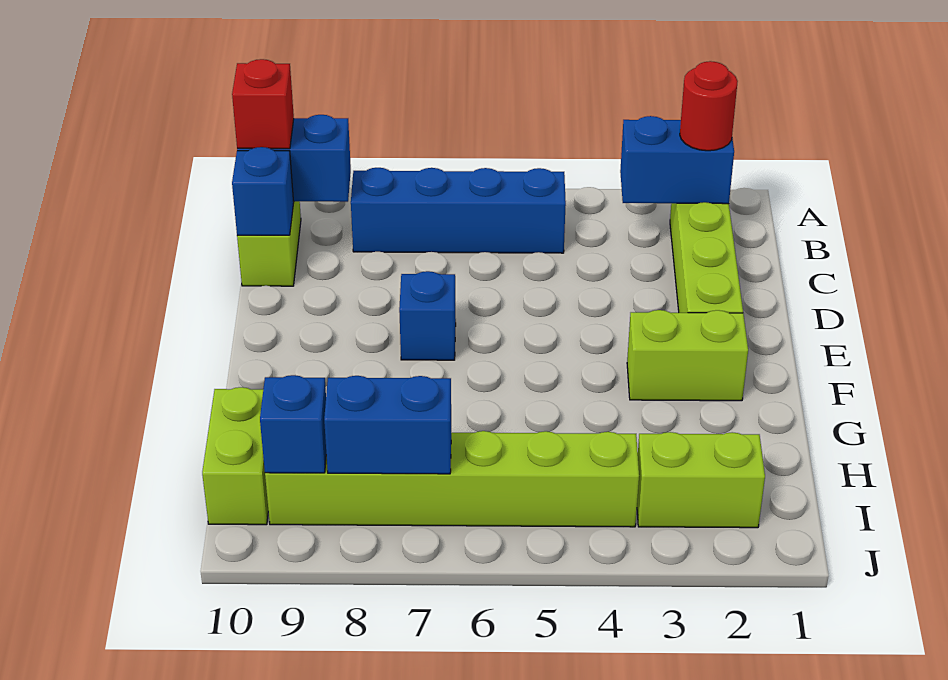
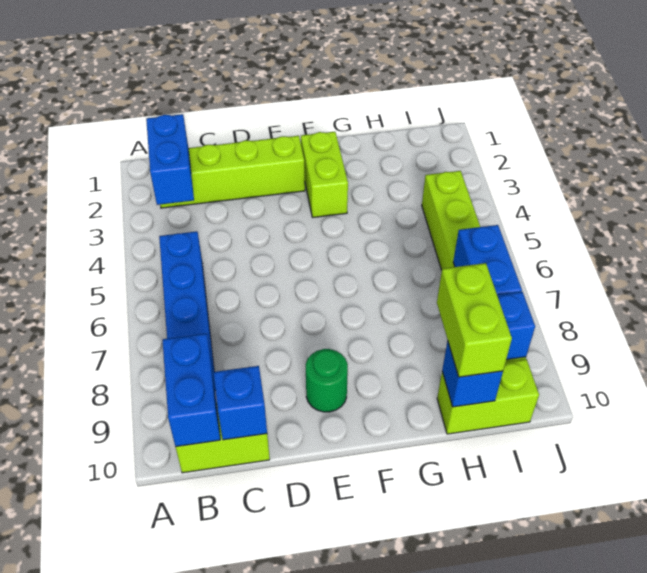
red 1x1 round brick [680,61,738,151] -> none
red 1x1 brick [232,59,294,149] -> none
blue 1x1 brick [399,271,456,360] -> blue 1x1 brick moved to [442,341,503,407]
none -> green 1x1 round brick [306,349,348,412]
lime 1x2 brick [637,432,765,528] -> lime 1x2 brick moved to [437,263,512,377]

